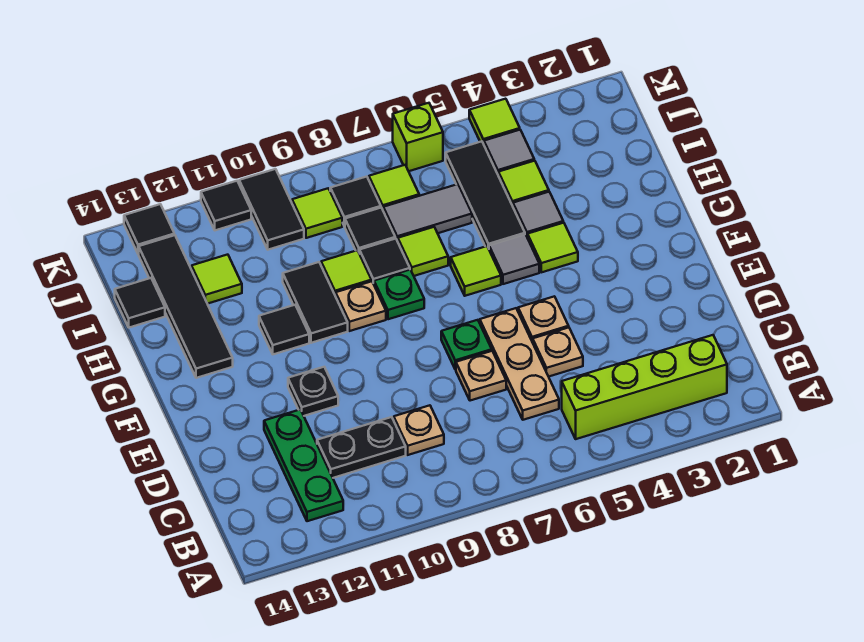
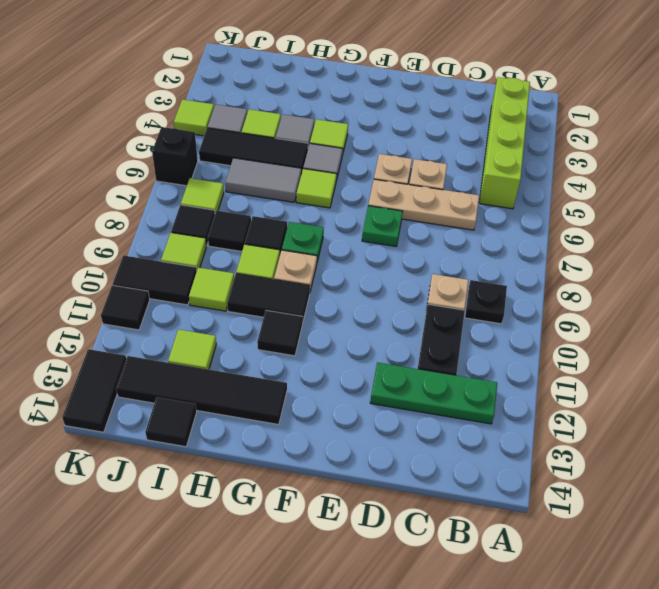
tan 1x1 plate [456,351,506,401] -> none
black 1x1 plate [288,367,338,416] -> black 1x1 plate moved to [465,280,507,324]
lime 1x1 tile [398,227,448,276] -> lime 1x1 tile moved to [189,267,234,311]
grey 1x2 tile [383,184,472,242] -> grey 1x2 tile turned to [225,158,301,202]
lime 1x1 brick [393,103,443,171] -> black 1x1 brick [152,127,198,186]
black 1x1 tile [124,204,174,254] -> black 1x2 tile [62,349,126,432]

